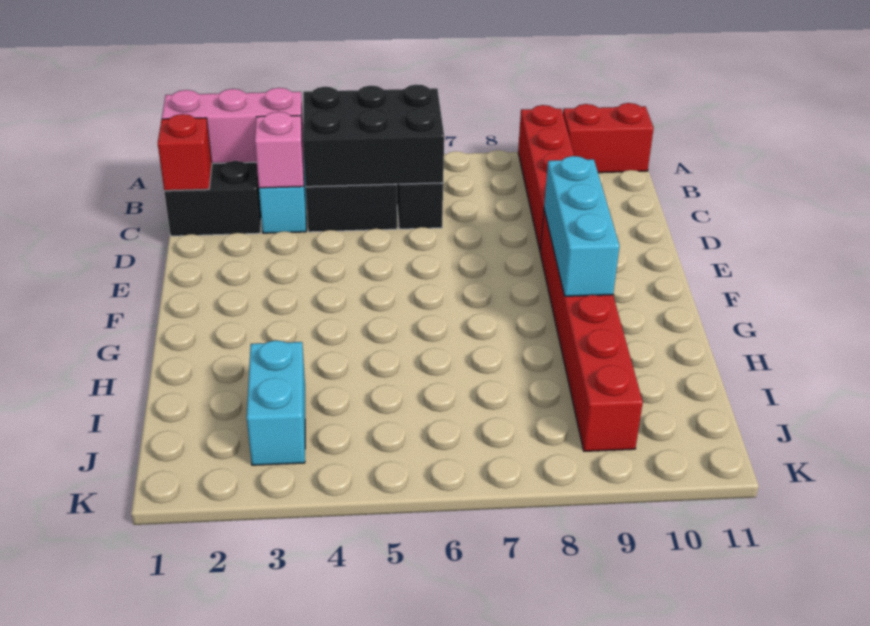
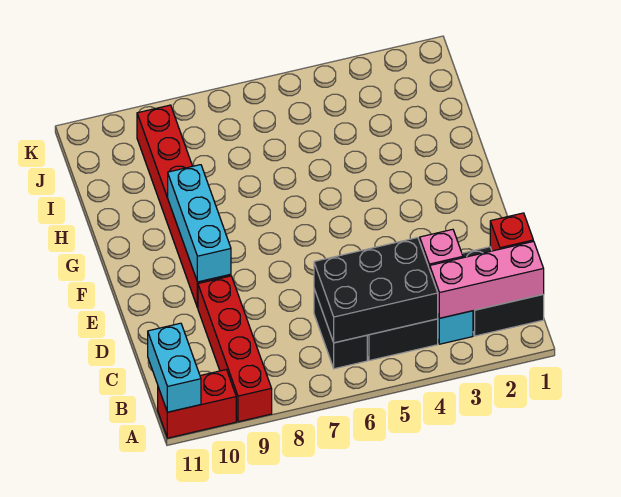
cyan 1x2 brick [247,340,305,465] -> cyan 1x2 brick moved to [148,323,201,412]

